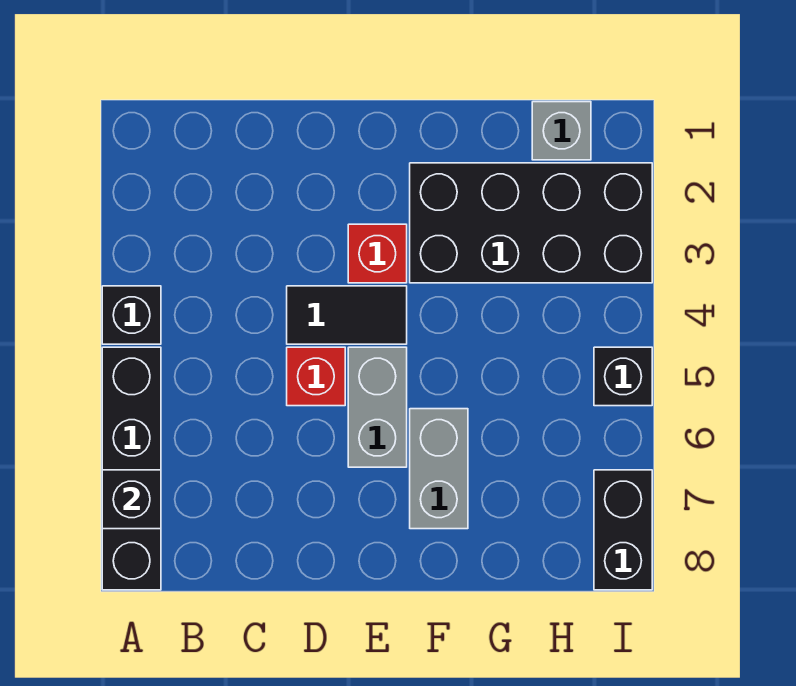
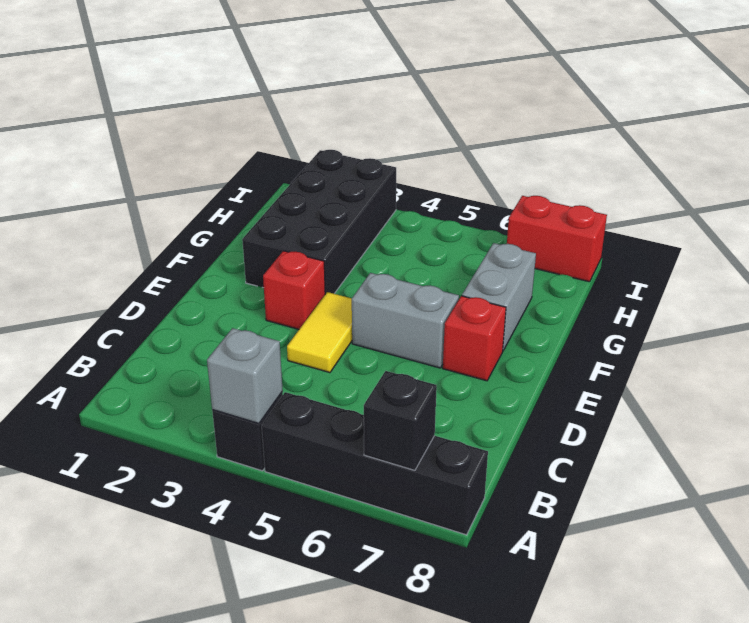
black 1x2 tile [287,286,407,344] -> yellow 1x2 tile [287,292,352,372]
red 1x1 brick [287,347,345,406] -> red 1x1 brick moved to [443,296,506,381]
grey 1x2 brick [410,409,468,529] -> grey 1x2 brick turned to [462,243,536,350]
grey 1x1 brick [532,102,591,160] -> grey 1x1 brick moved to [207,328,283,423]
black 1x1 brick [594,347,652,406] -> none
black 1x2 brick [594,470,652,590] -> red 1x2 brick [507,196,607,282]

